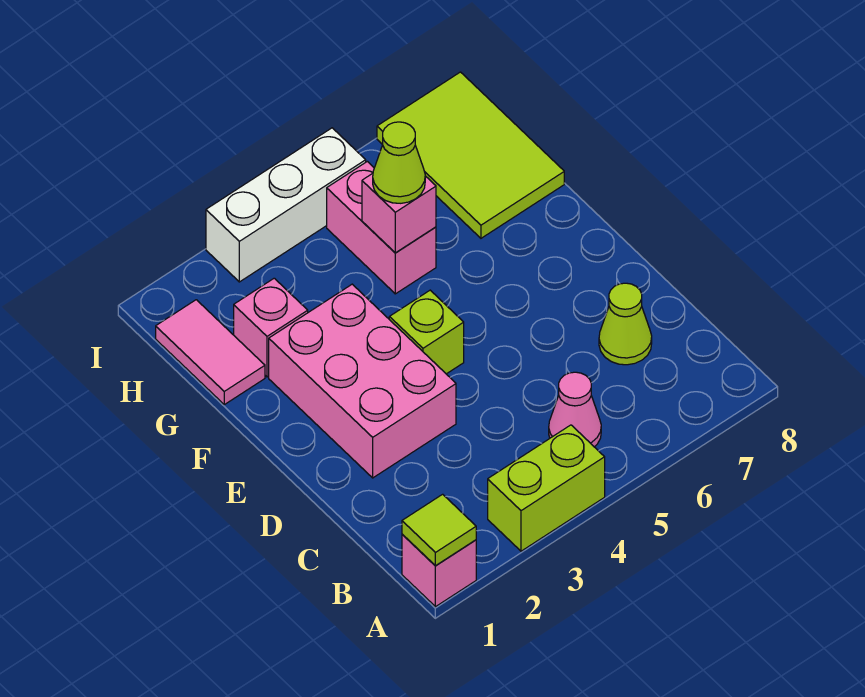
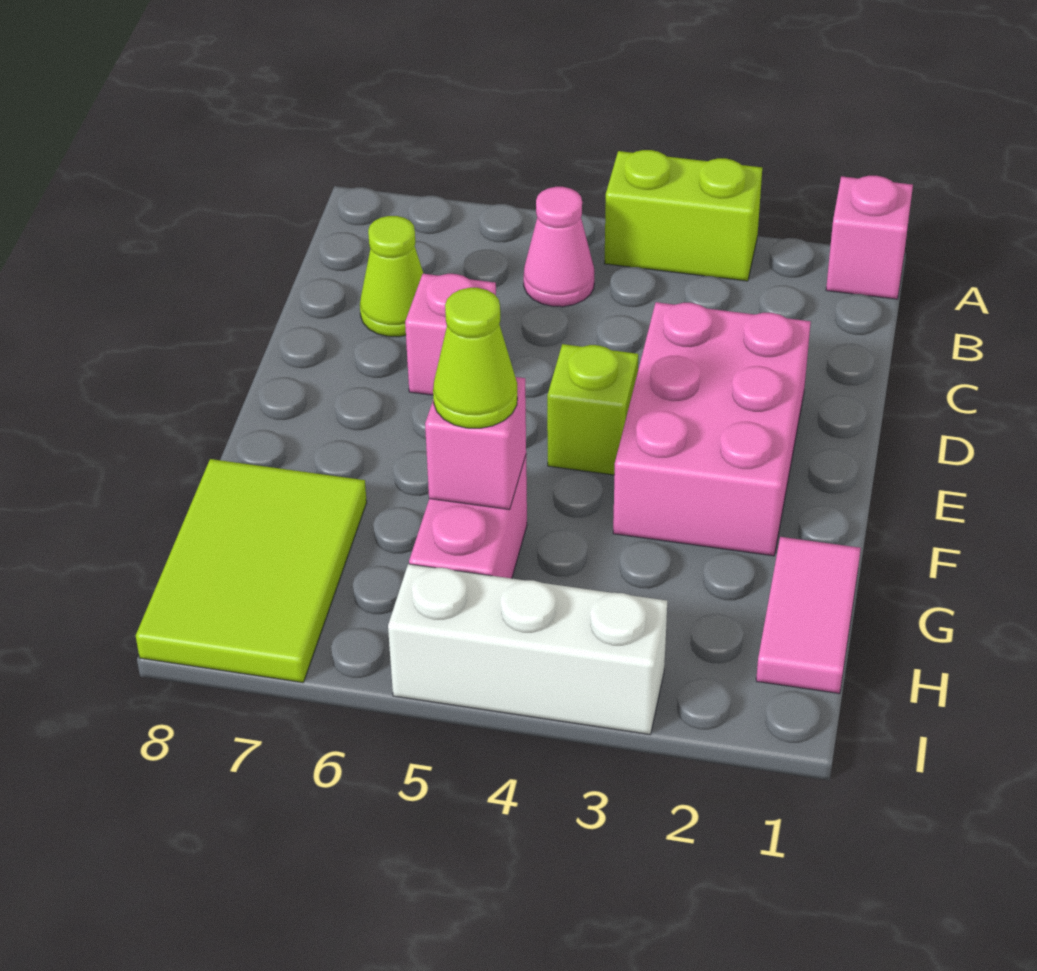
lime 1x1 tile [402,494,476,566] -> none
pink 1x1 brick [234,278,308,377] -> pink 1x1 brick moved to [405,274,496,395]

